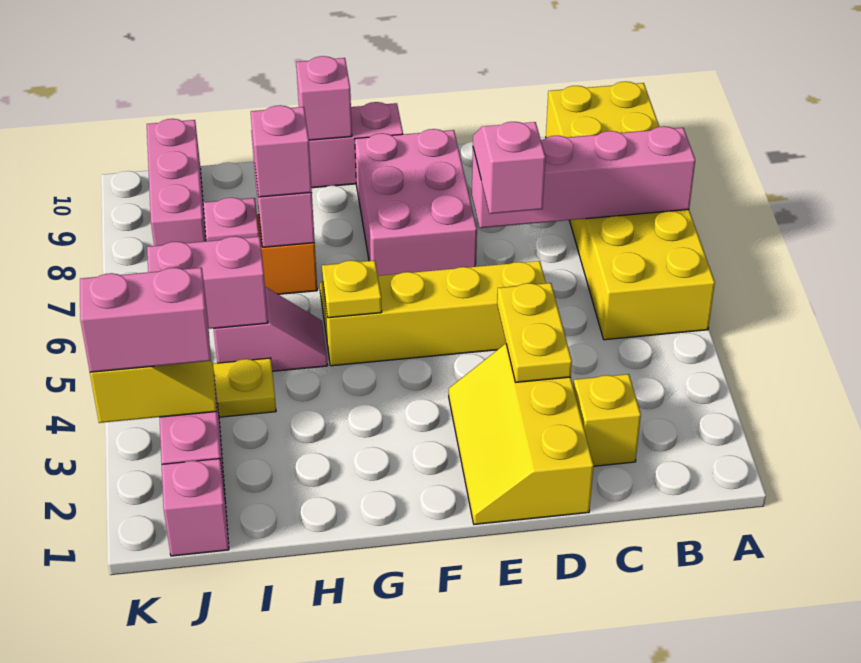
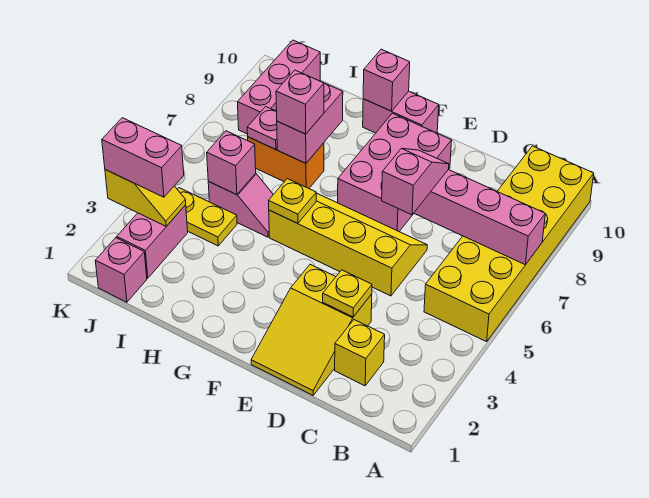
yellow 2x3 slope [449,344,594,524] -> yellow 2x3 slope turned to [251,264,372,395]
yellow 1x2 plate [497,283,572,382] -> yellow 1x1 plate [323,270,372,317]
pink 1x2 brick [147,236,268,329] -> pink 1x1 brick [207,131,256,195]

